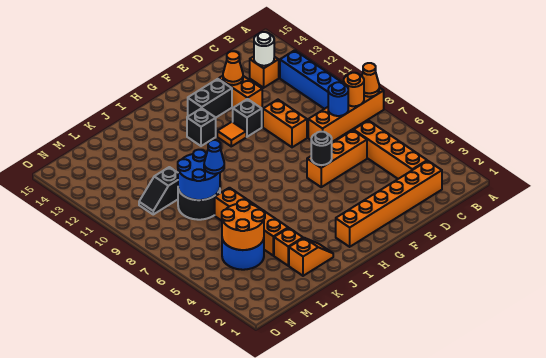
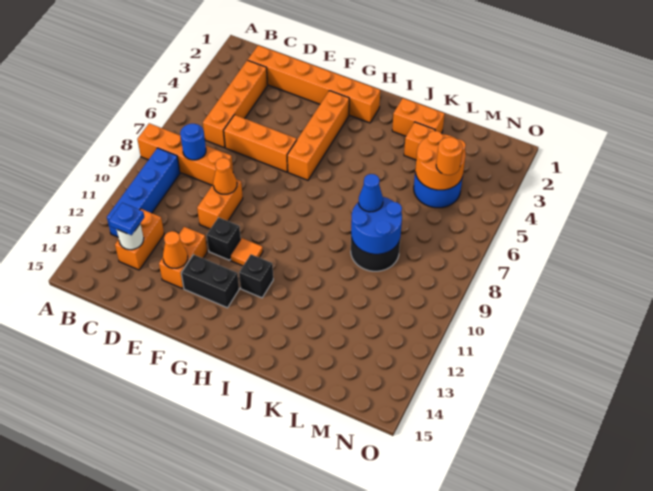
orange 1x1 cone [362,63,379,97] -> orange 1x1 cone moved to [213,158,237,194]
orange 1x1 round brick [344,73,364,106] -> orange 1x1 round brick moved to [436,137,463,175]
orange 1x1 brick [250,57,279,88] -> orange 1x2 brick [115,209,164,270]
none -> blue 1x1 plate [109,203,144,235]
black 1x1 round brick [311,132,332,165] -> none
orange 1x2 slope [289,238,333,276] -> orange 1x2 brick [392,98,445,136]
orange 1x4 brick [215,188,288,256] -> orange 1x4 brick moved to [287,91,349,180]
black 1x2 slope [139,167,178,214] -> none

